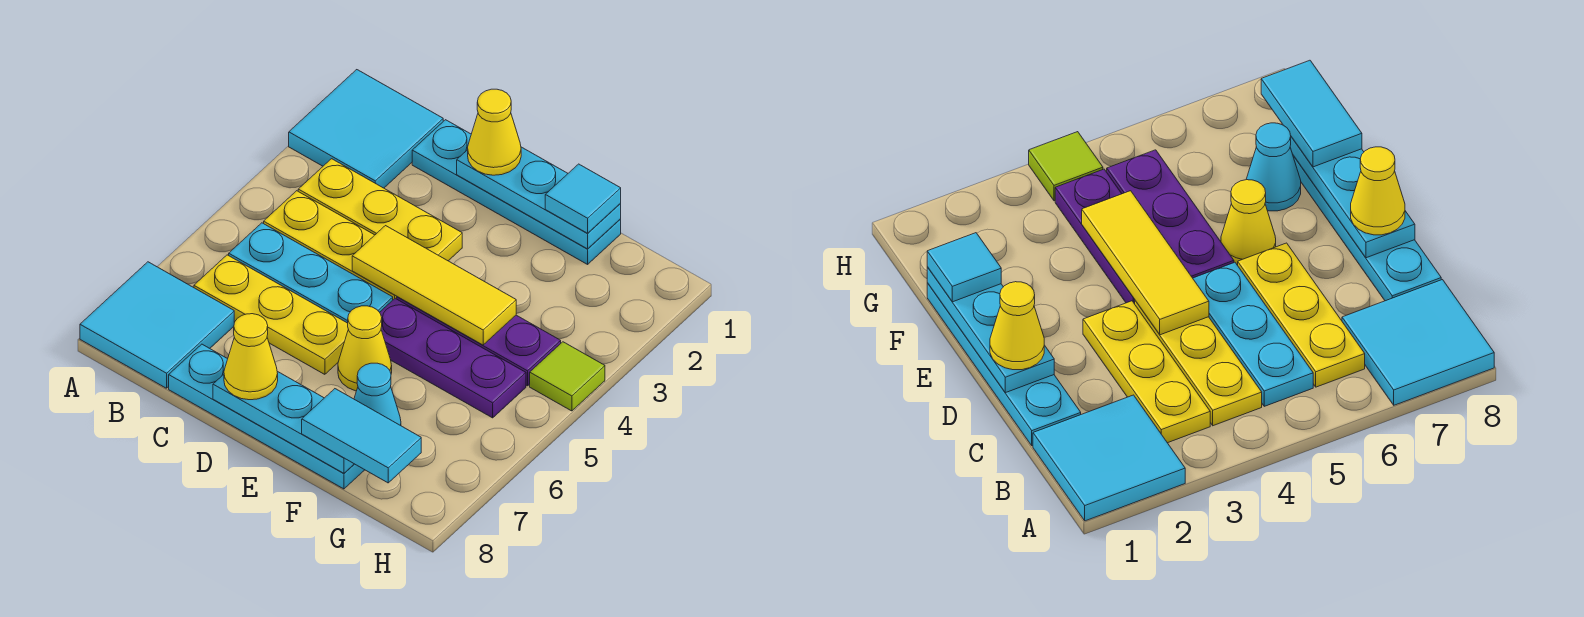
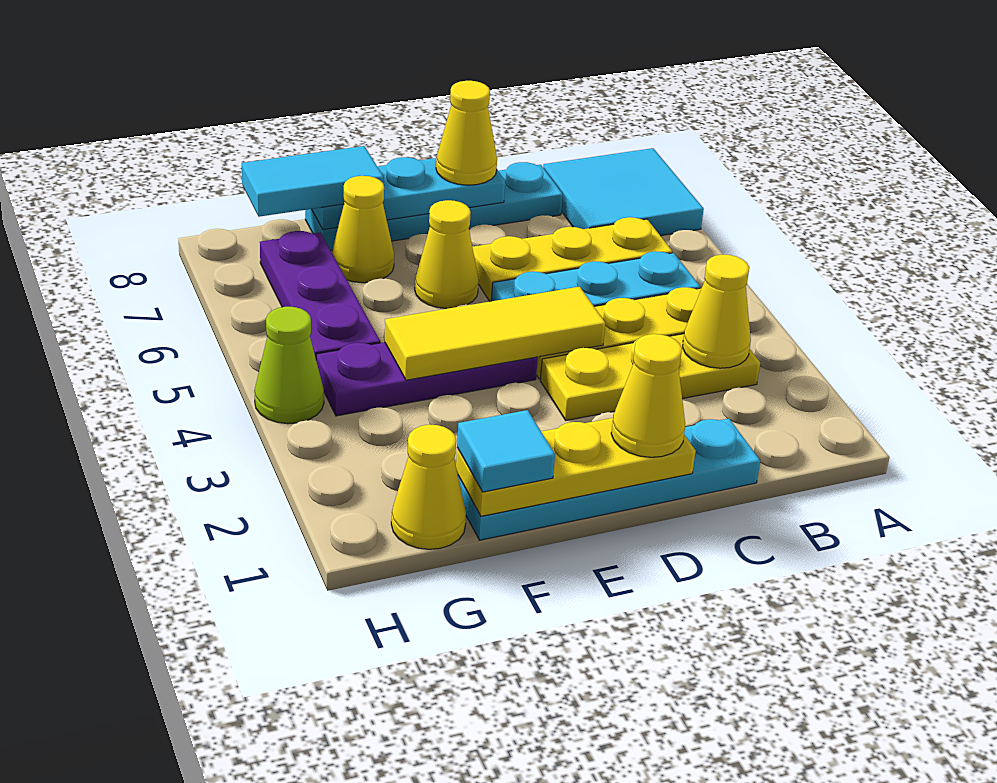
cyan 2x2 tile [289,70,443,188] -> none
none -> yellow 1x1 cone [683,255,751,368]
cyan 1x3 plate [457,147,621,249] -> yellow 1x3 plate [456,418,696,516]
purple 1x3 plate [380,298,526,418] -> purple 1x3 plate turned to [260,231,380,358]
cyan 1x1 cone [354,363,401,426] -> yellow 1x1 cone [332,176,394,283]
none -> yellow 1x1 cone [391,425,466,549]
lime 1x1 tile [530,342,605,411] -> lime 1x1 cone [254,307,324,424]

